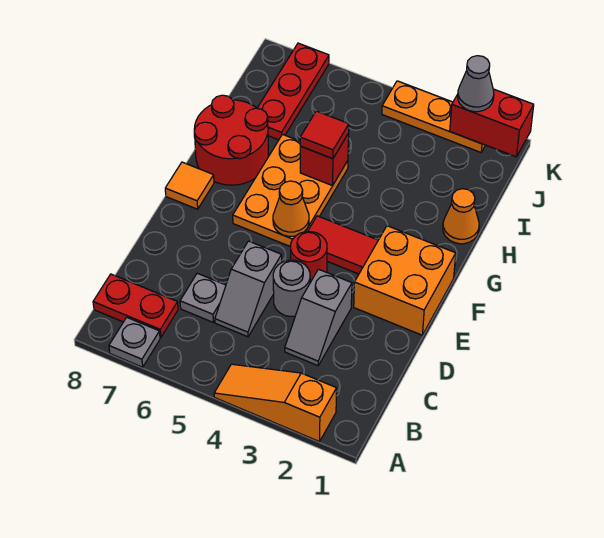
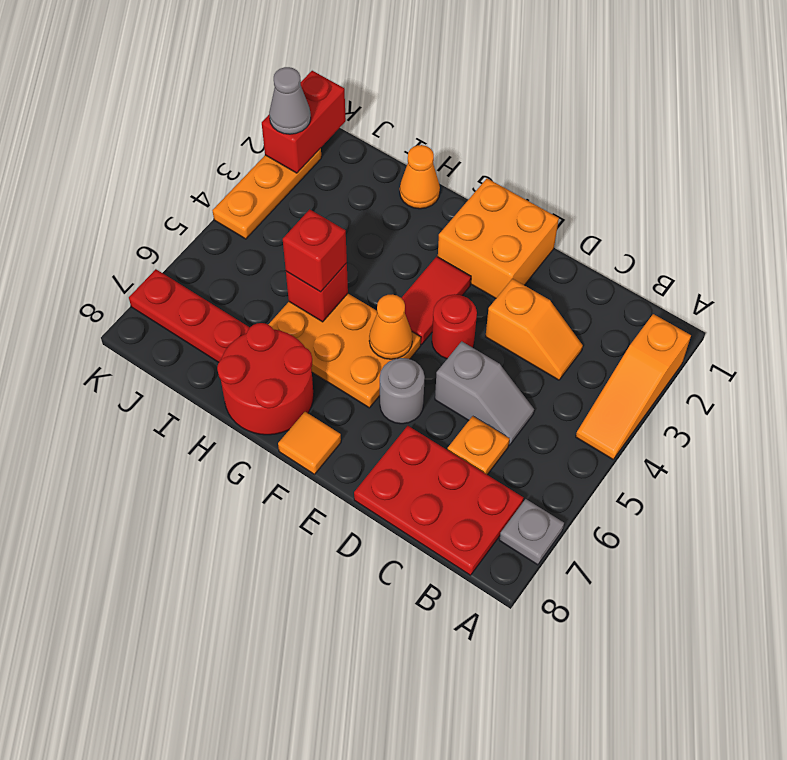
red 1x2 plate [93,274,178,337] -> red 2x3 plate [354,426,523,575]
grey 1x2 slope [285,269,352,366] -> orange 1x2 slope [486,279,583,380]
grey 1x1 plate [180,273,226,322] -> orange 1x1 plate [447,416,510,475]
grey 1x1 round brick [273,260,310,316] -> grey 1x1 round brick moved to [380,358,425,424]
red 1x1 tile [300,111,349,159] -> red 1x1 brick [283,209,347,292]

